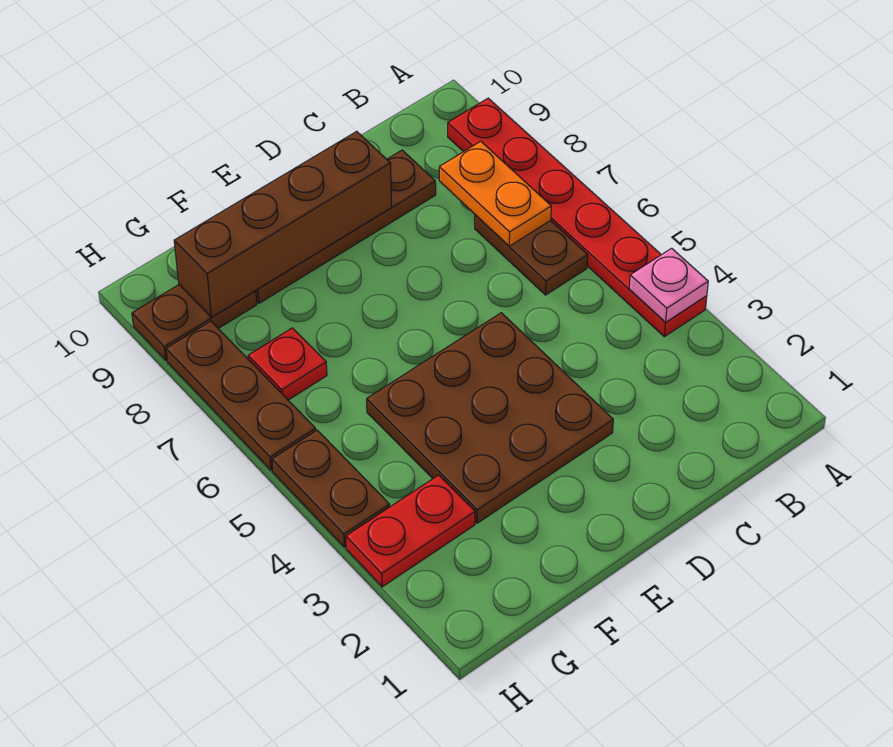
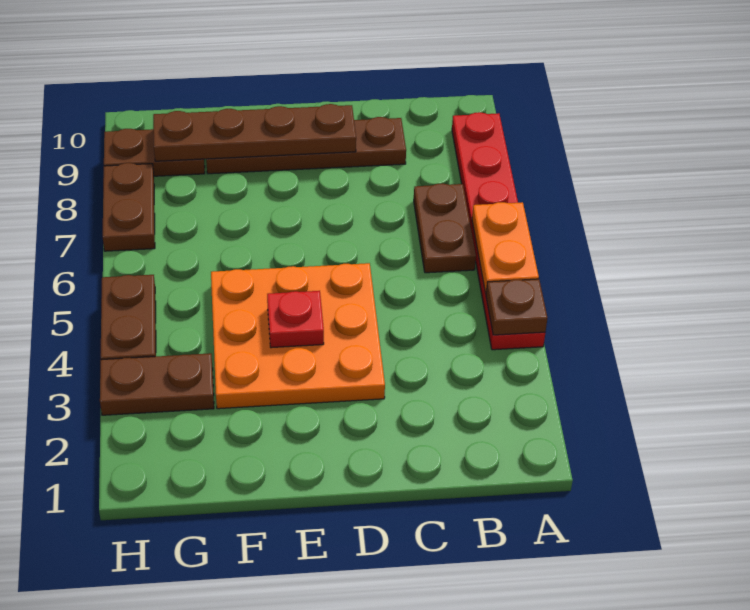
pink 1x1 plate [629,248,708,322] -> brown 1x1 plate [486,279,547,335]
orange 1x2 plate [439,141,551,246] -> orange 1x2 plate moved to [472,202,539,294]
brown 3x3 plate [367,313,613,523] -> orange 3x3 plate [211,263,385,409]
brown 1x4 brick [174,131,391,317] -> brown 1x4 plate [153,104,356,161]
red 1x2 plate [346,475,475,587] -> brown 1x2 plate [100,353,214,415]
red 1x1 plate [248,328,327,400] -> red 1x1 plate moved to [267,291,324,348]
brown 1x3 plate [166,321,316,471] -> brown 1x2 plate [103,163,155,251]

